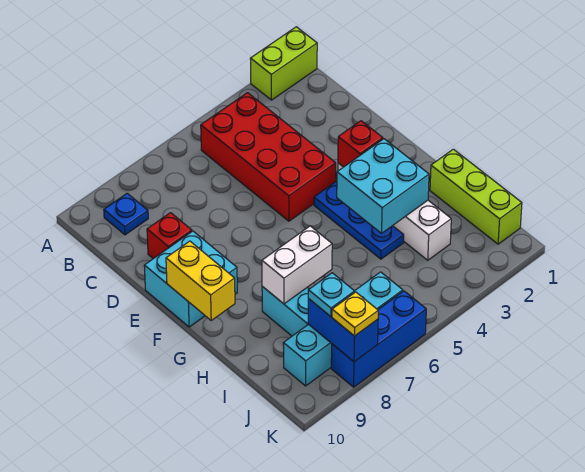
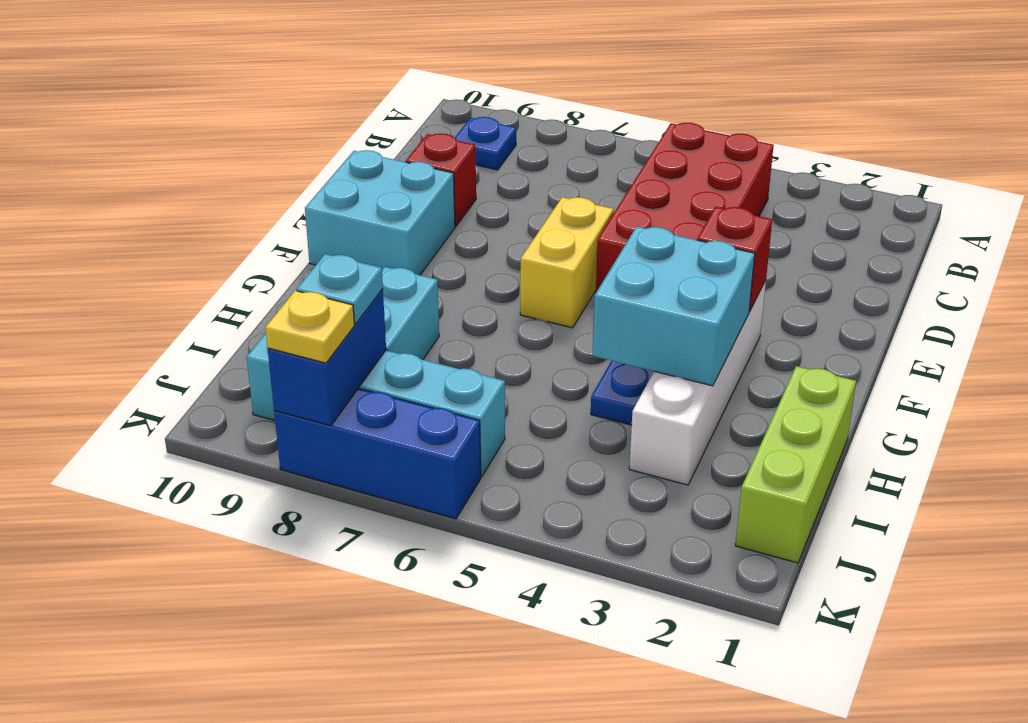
lime 1x2 brick [250,27,317,100] -> none
yellow 1x2 brick [166,241,235,320] -> yellow 1x2 brick moved to [520,197,614,328]
white 1x2 brick [262,226,332,304] -> none

